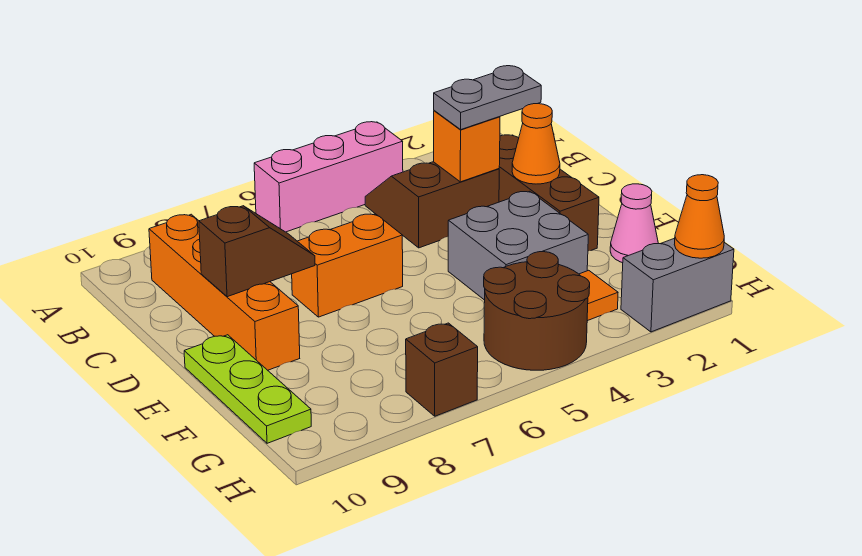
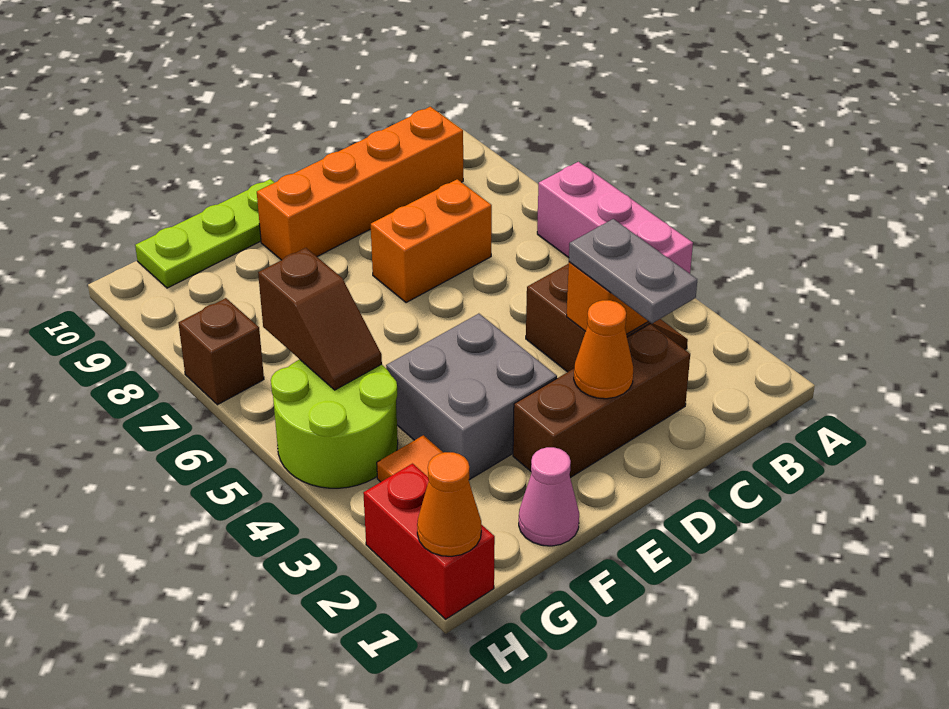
orange 1x2 brick [292,214,403,317] -> orange 1x2 brick turned to [371,179,492,303]
brown 1x2 slope [199,206,315,297] -> brown 1x2 slope moved to [258,248,382,390]
brown 2x2 round brick [484,252,590,370] -> lime 2x2 round brick [271,359,398,488]
grey 1x2 brick [621,238,734,332] -> red 1x2 brick [363,464,495,619]

